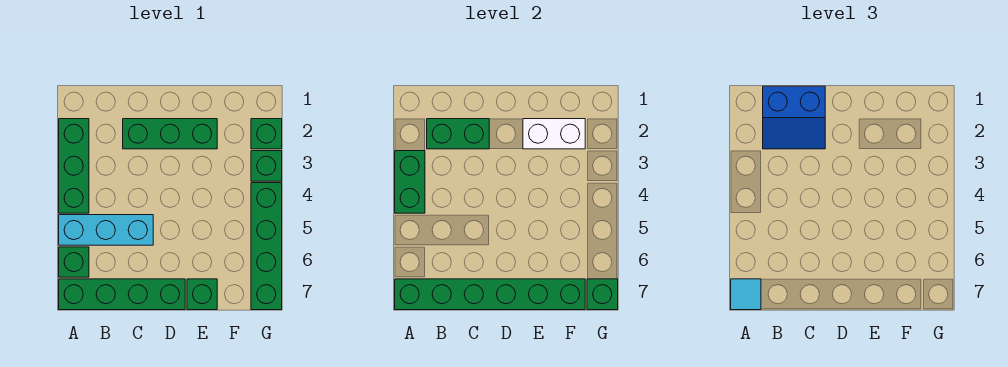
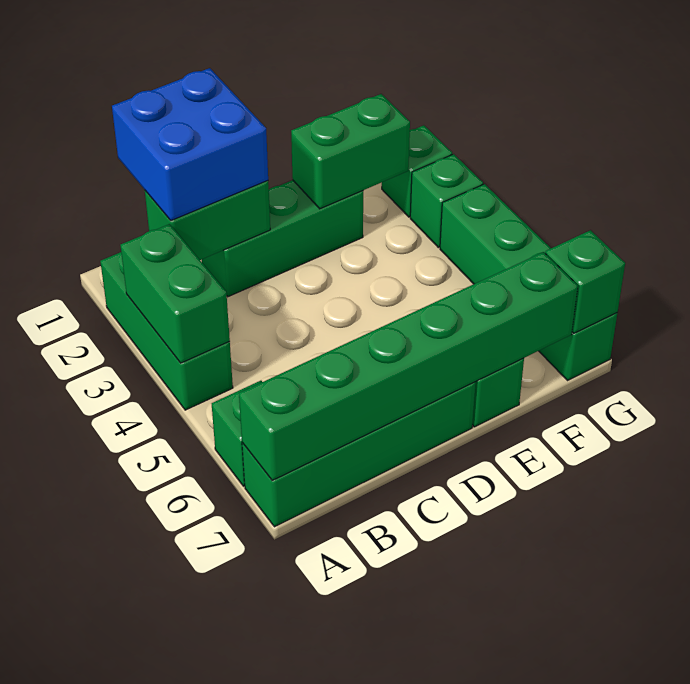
cyan 1x3 brick [59,215,153,245] -> none
cyan 1x1 tile [731,279,761,310] -> none
blue 2x2 slope [763,86,825,149] -> blue 2x2 brick [112,68,268,220]
white 1x2 brick [523,119,585,149] -> green 1x2 brick [291,94,410,209]

